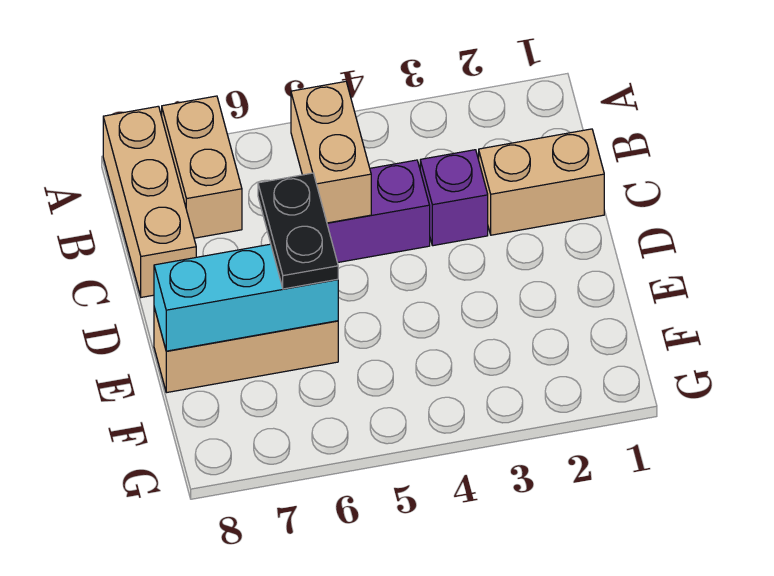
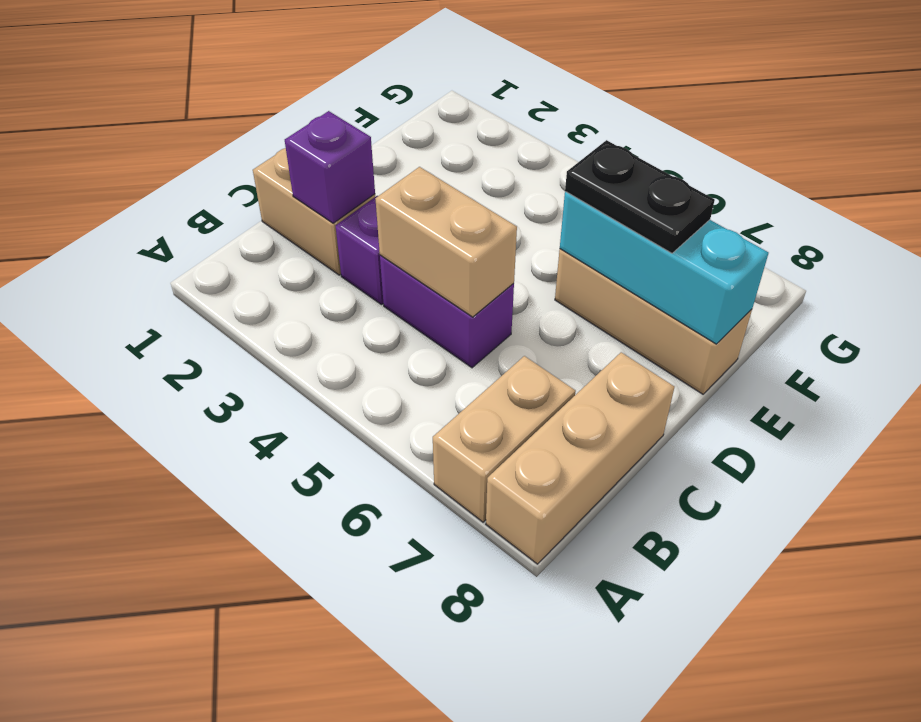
tan 1x2 brick [291,81,371,223] -> tan 1x2 brick turned to [375,167,517,317]
none -> purple 1x1 brick [285,111,375,223]
black 1x2 plate [258,173,338,289] -> black 1x2 plate turned to [565,140,715,253]

